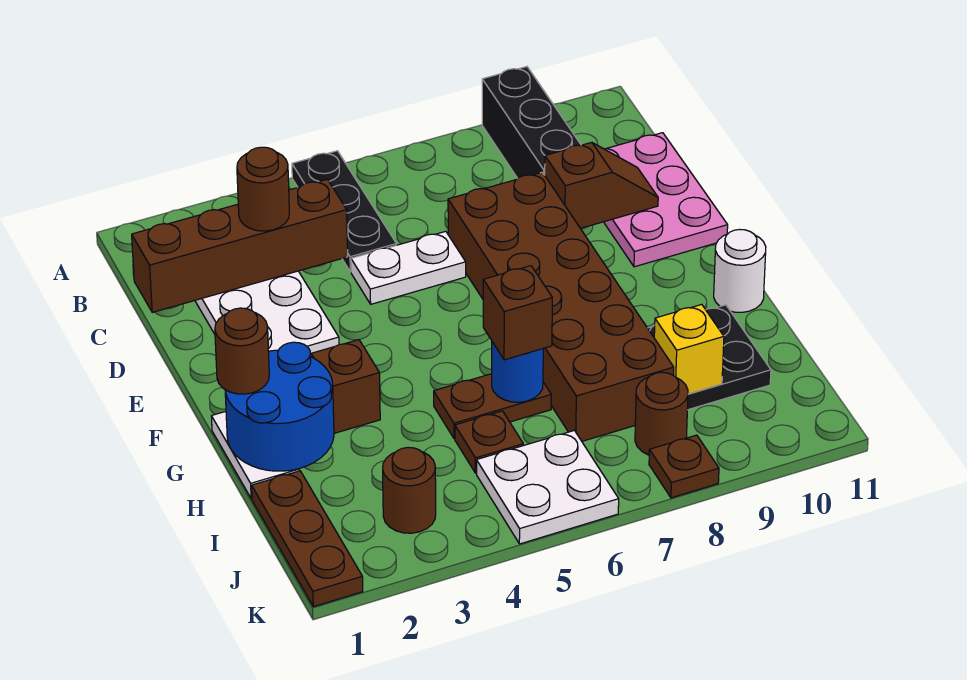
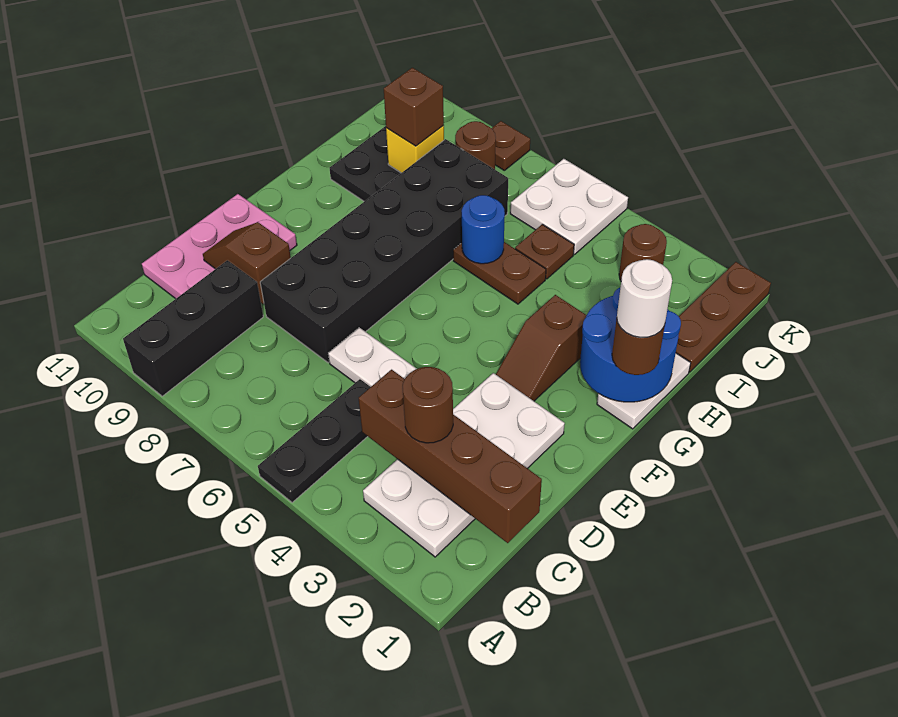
brown 2x6 brick [448,172,674,441] -> black 2x6 brick [260,139,508,363]
white 1x1 round brick [714,229,766,312] -> white 1x1 round brick moved to [617,259,672,337]
brown 1x1 brick [483,266,552,360] -> brown 1x1 brick moved to [384,68,444,146]

